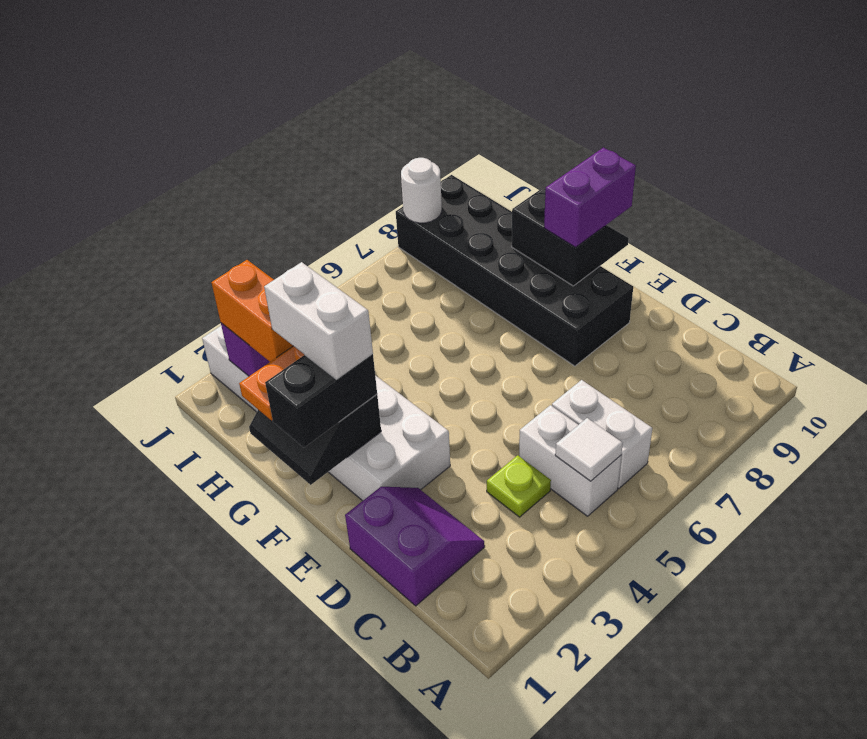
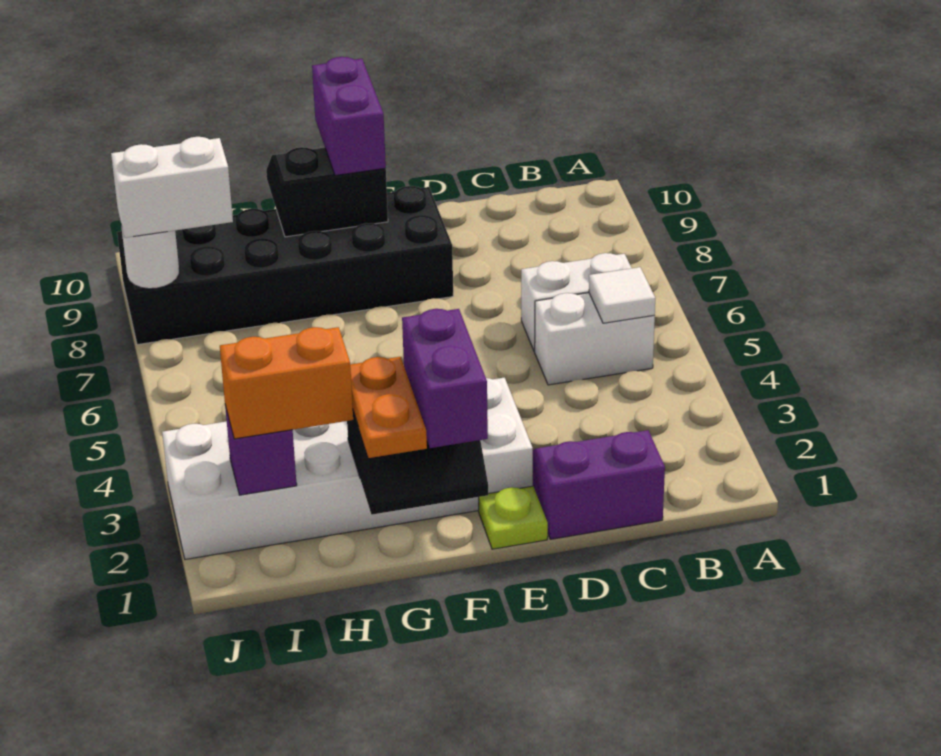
lime 1x1 plate [487,455,551,517] -> lime 1x1 plate moved to [479,486,548,549]
black 1x2 brick [265,354,377,447] -> purple 1x2 brick [402,309,488,448]
white 1x2 brick [264,262,373,379] -> white 1x2 brick moved to [111,137,233,238]

